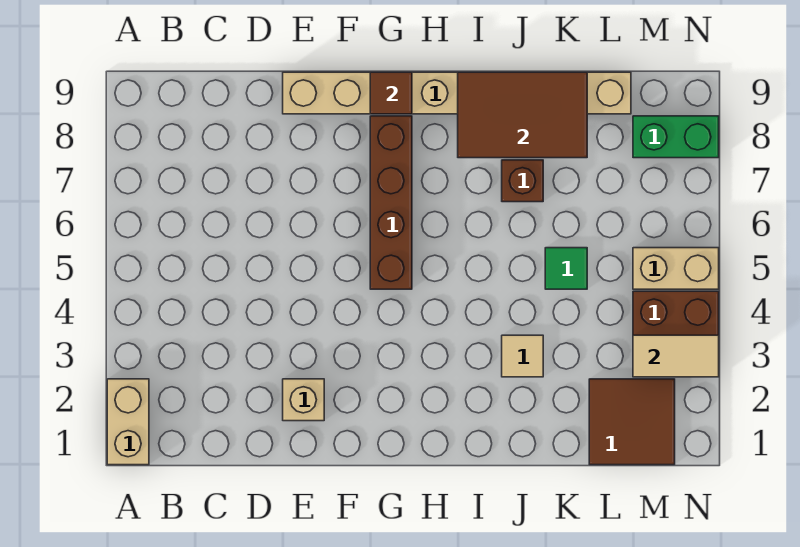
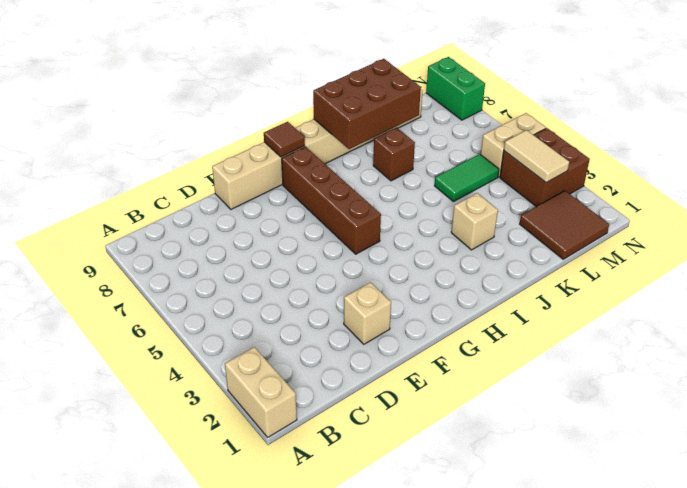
brown 2x3 tile [458,72,587,158] -> brown 2x3 brick [313,59,421,149]
tan 1x1 tile [502,335,543,377] -> tan 1x1 brick [451,193,498,250]
green 1x1 tile [545,248,587,289] -> green 1x2 tile [435,154,499,202]
tan 1x2 tile [633,335,719,377] -> tan 1x2 tile turned to [504,130,569,183]
green 1x2 brick [633,116,719,158] -> green 1x2 brick turned to [426,57,485,120]

